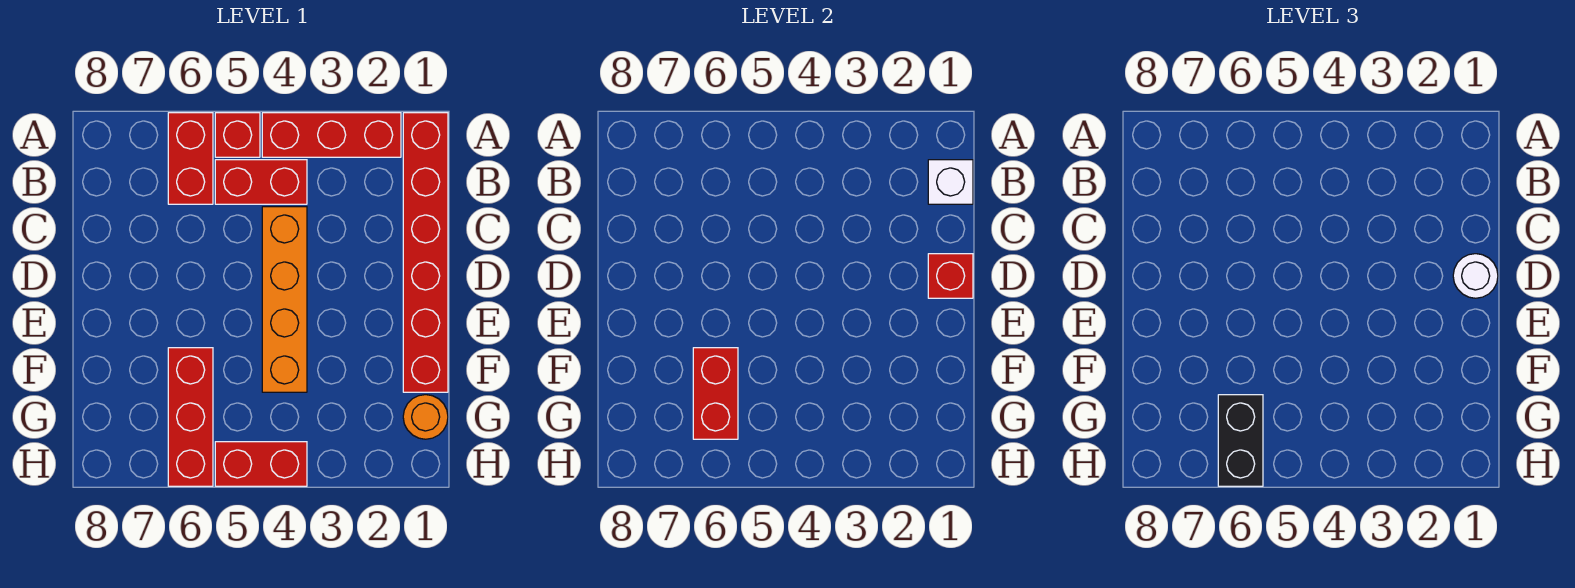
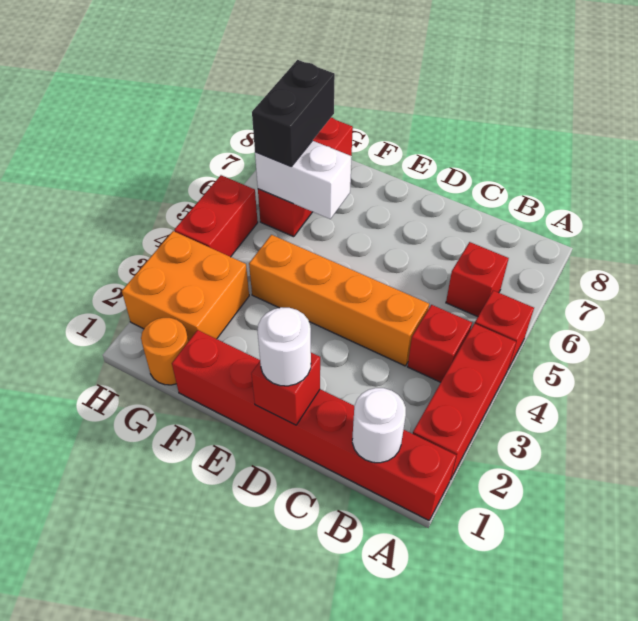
red 1x2 brick [168,113,213,204] -> red 1x1 brick [446,242,509,317]
white 1x1 brick [928,160,973,204] -> white 1x1 round brick [352,388,406,463]
red 1x2 brick [215,160,307,204] -> red 1x1 brick [408,305,472,382]
red 1x3 brick [168,348,213,486] -> red 1x3 brick turned to [258,118,353,237]
red 1x2 brick [693,348,738,439] -> white 1x2 brick [255,141,352,219]
none -> orange 2x2 brick [122,231,249,341]
black 1x2 brick [1218,395,1263,486] -> black 1x2 brick turned to [252,60,335,166]

